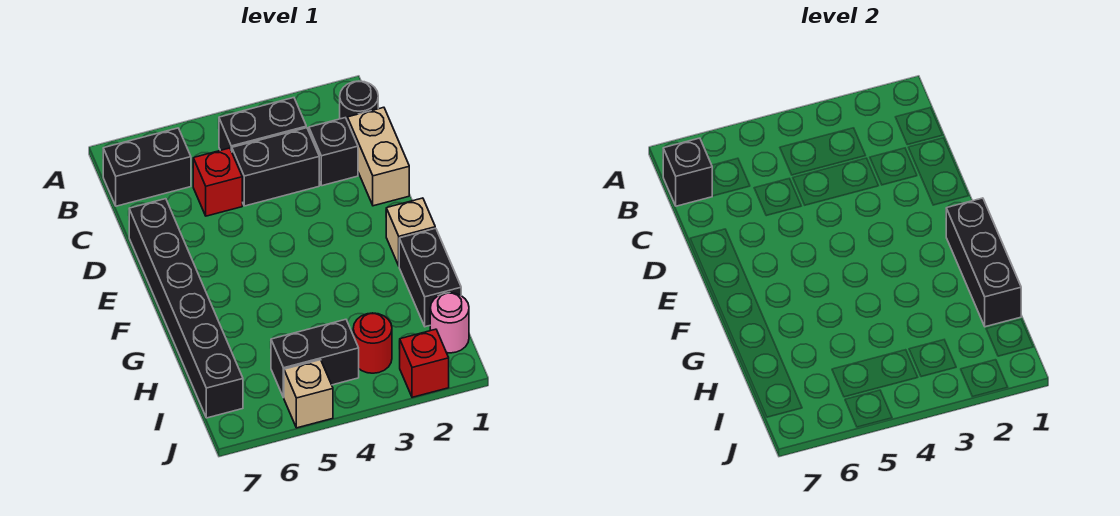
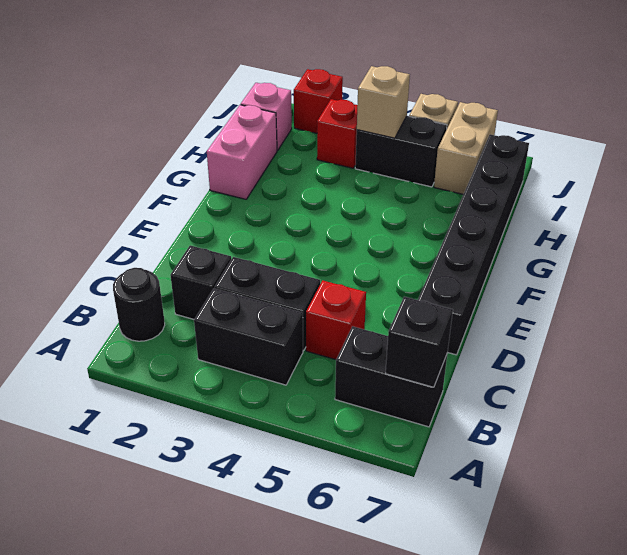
tan 1x2 brick [347,107,409,206] -> tan 1x2 brick moved to [434,102,498,194]
tan 1x1 brick [386,198,435,266] -> tan 1x1 brick moved to [357,66,410,138]
black 1x3 brick [946,198,1021,327] -> none
black 1x2 brick [399,228,461,327] -> pink 1x2 brick [207,105,277,199]
pink 1x1 round brick [430,293,469,353] -> pink 1x1 brick [241,83,292,150]
red 1x1 round brick [353,313,392,373] -> red 1x1 brick [317,99,357,168]

